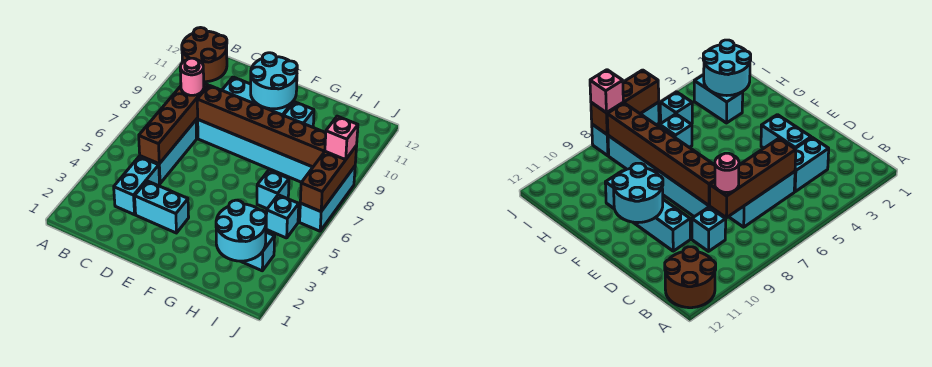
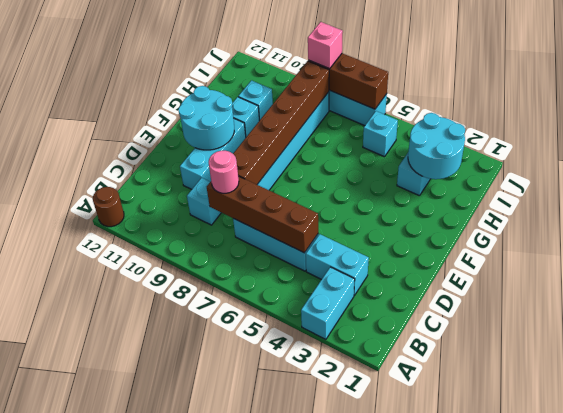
brown 2x2 round brick [182,28,227,82] -> brown 1x1 round brick [93,187,124,227]
cyan 1x2 brick [135,181,189,233] -> cyan 1x2 brick moved to [301,267,355,339]
cyan 1x1 brick [257,170,289,209] -> cyan 1x1 brick moved to [238,80,273,121]

